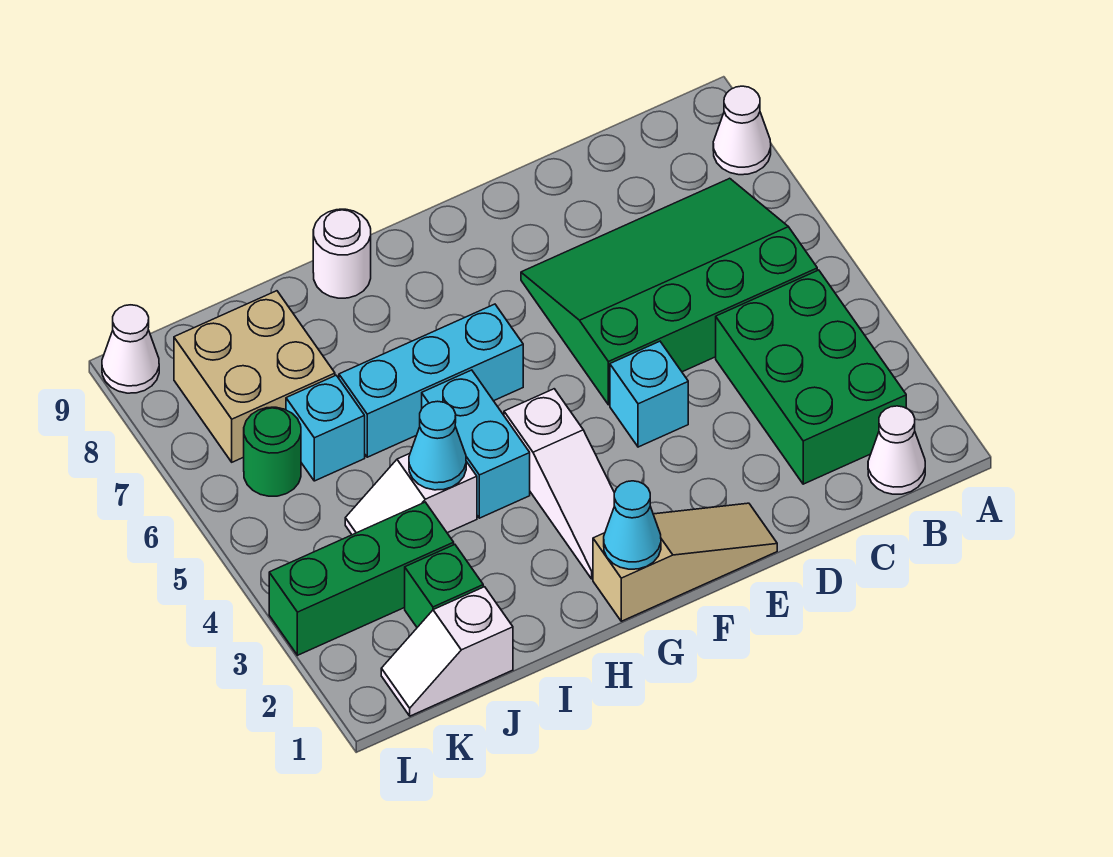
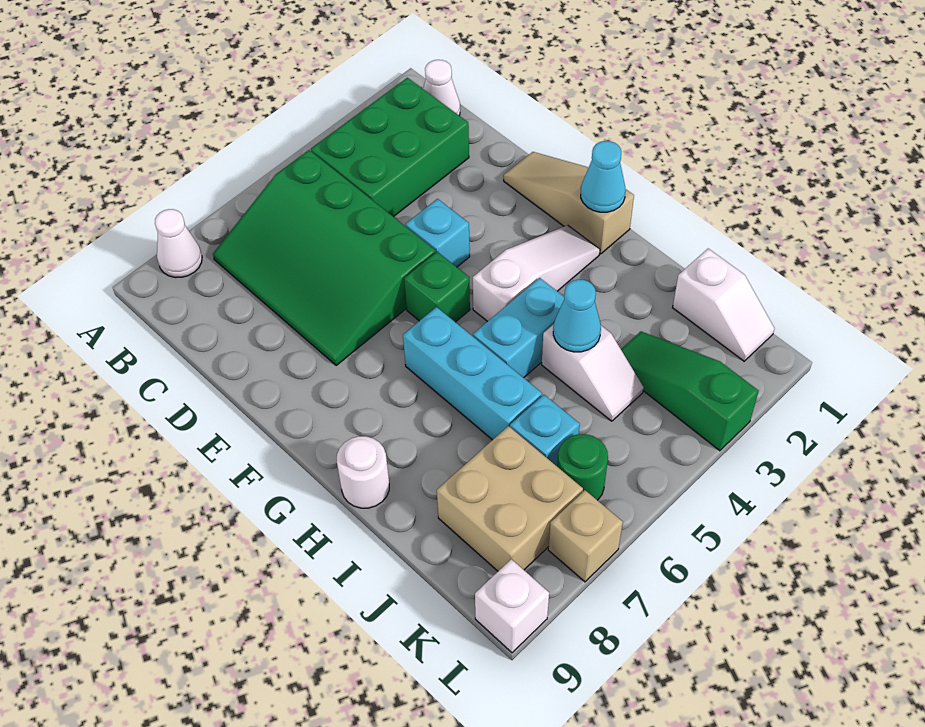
green 1x1 brick [405,545,483,627] -> green 1x1 brick moved to [404,252,470,322]
green 1x3 brick [269,502,454,655] -> green 1x3 slope [621,332,759,451]
none -> tan 1x1 brick [548,490,623,582]
white 1x1 cone [102,305,159,393] -> white 1x1 brick [475,559,549,653]

